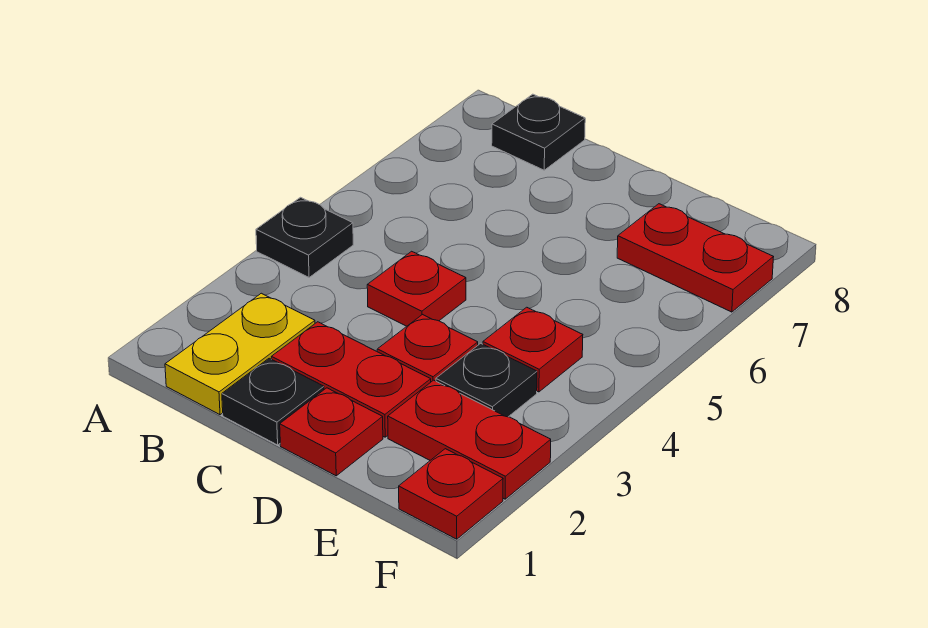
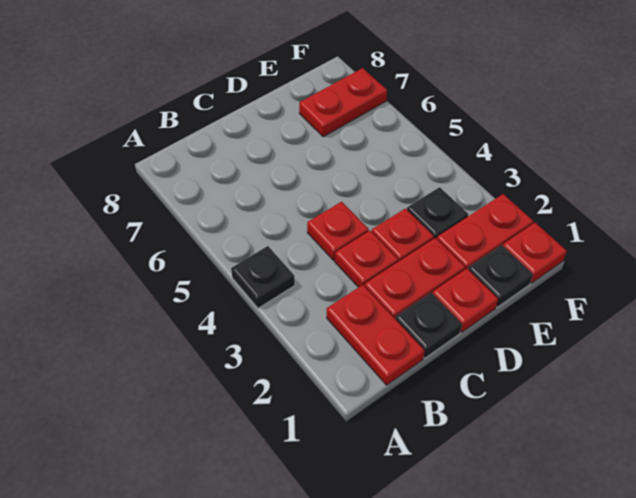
yellow 1x2 plate [165,293,315,415] -> red 1x2 plate [327,285,425,385]
black 1x1 plate [492,94,585,170] -> black 1x1 plate moved to [468,245,533,307]
red 1x1 plate [483,307,583,392] -> red 1x1 plate moved to [335,231,398,287]

